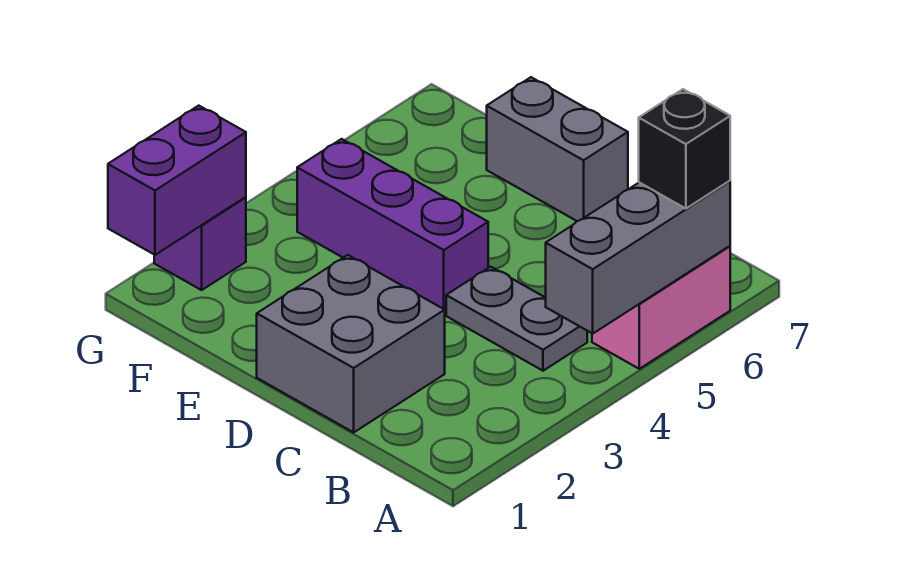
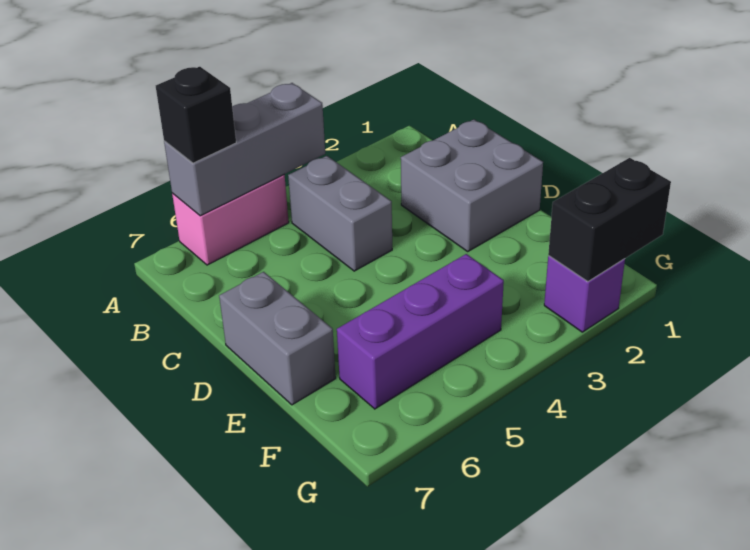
grey 1x2 plate [446,267,587,371] -> grey 1x2 brick [288,156,392,271]
purple 1x3 brick [297,139,488,314] -> purple 1x3 brick turned to [337,254,504,409]
purple 1x2 brick [108,106,246,255] -> black 1x2 brick [548,158,671,282]

